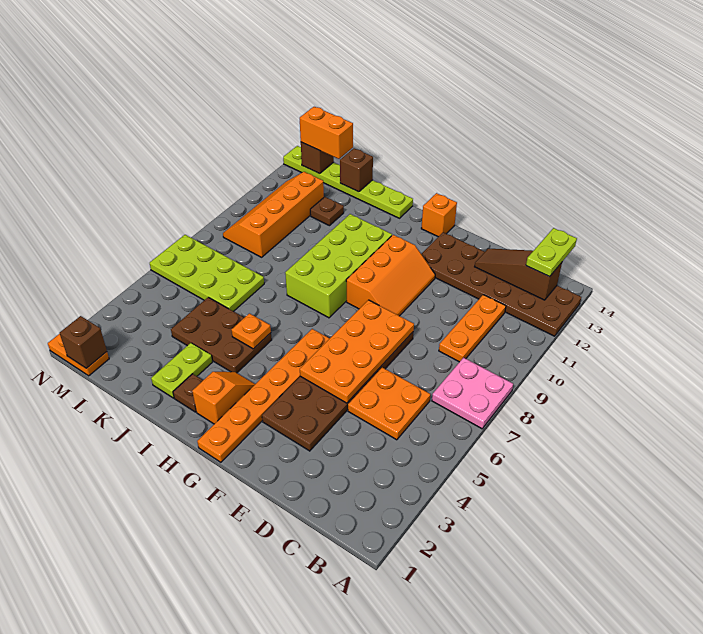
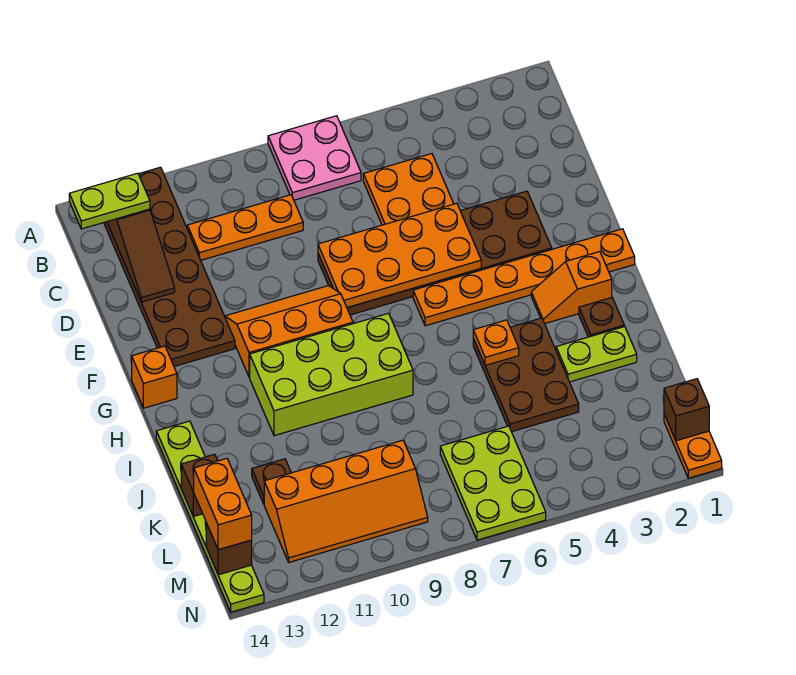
lime 2x4 plate [150,235,264,312] -> lime 2x3 plate [440,426,546,540]

